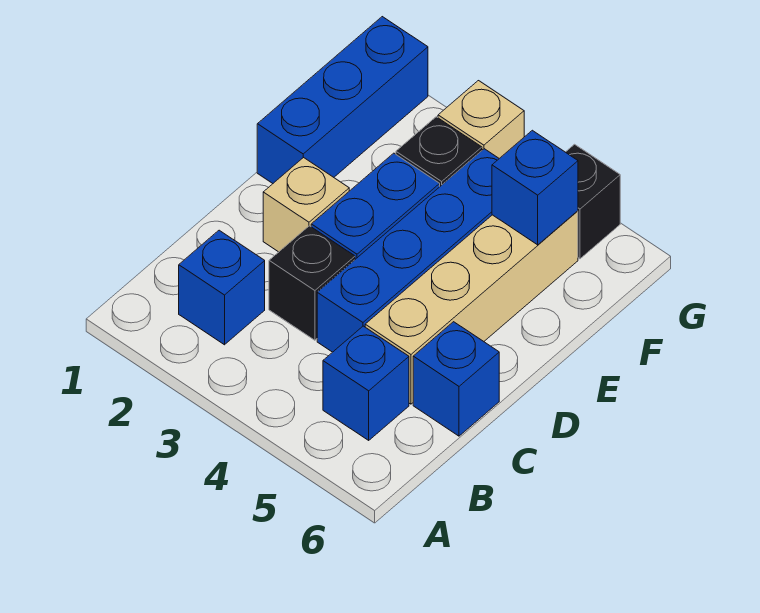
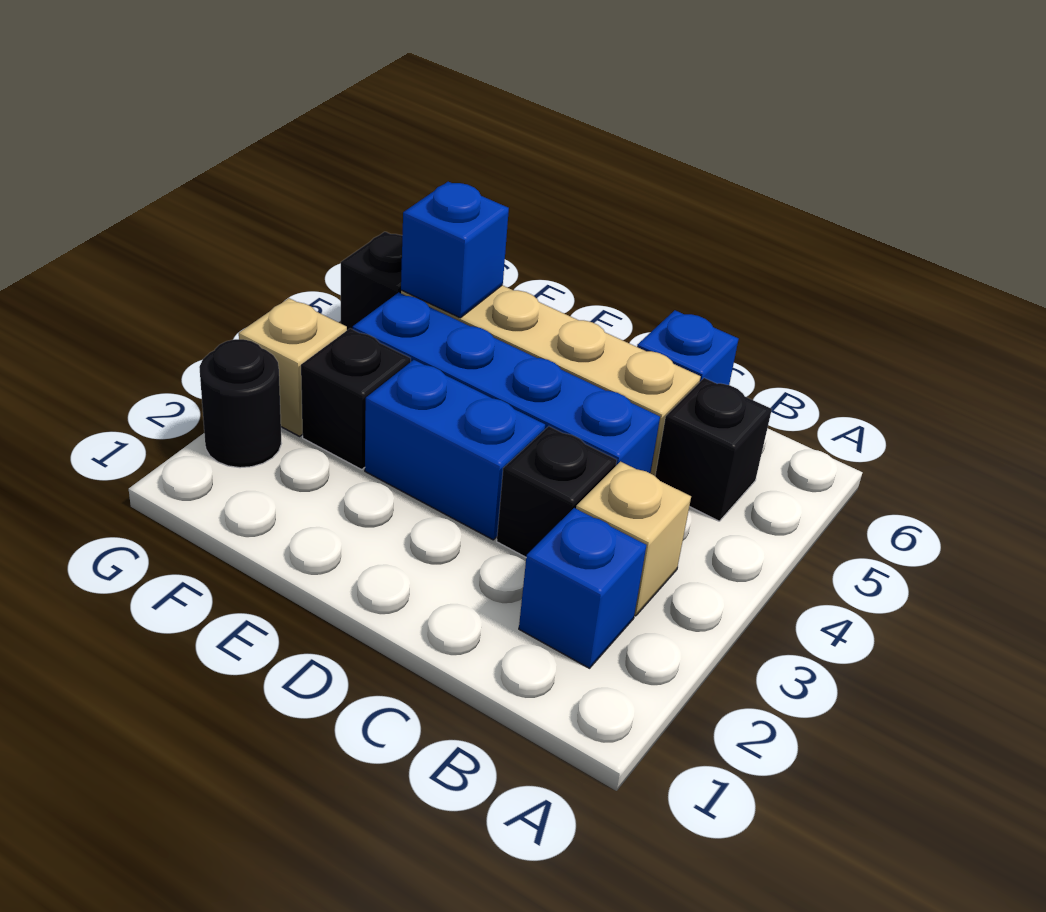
blue 1x1 brick [323,326,409,440] -> black 1x1 brick [655,378,772,521]
tan 1x1 brick [263,157,349,252] -> tan 1x1 brick moved to [576,462,691,616]
blue 1x3 brick [257,17,428,183] -> none
none -> black 1x1 round brick [199,339,281,468]

